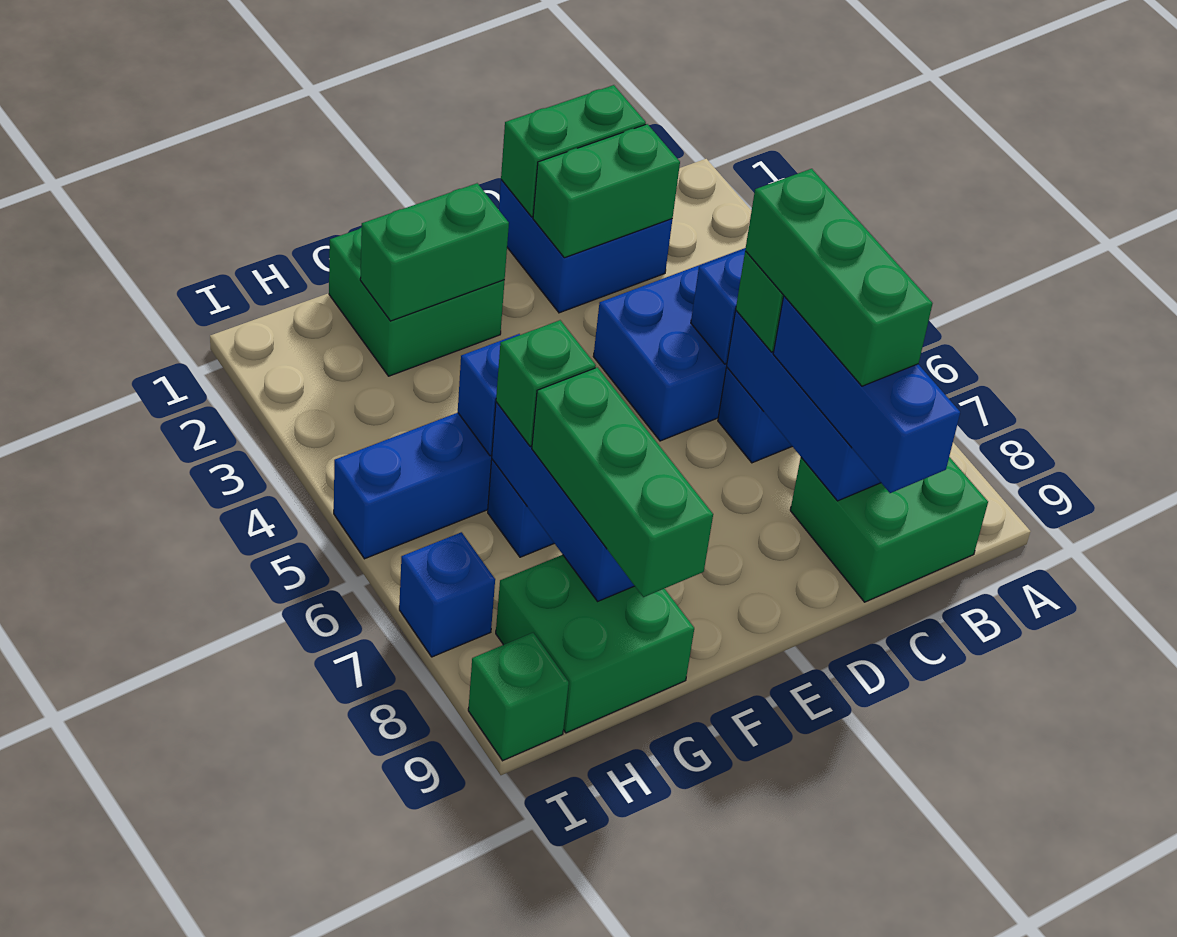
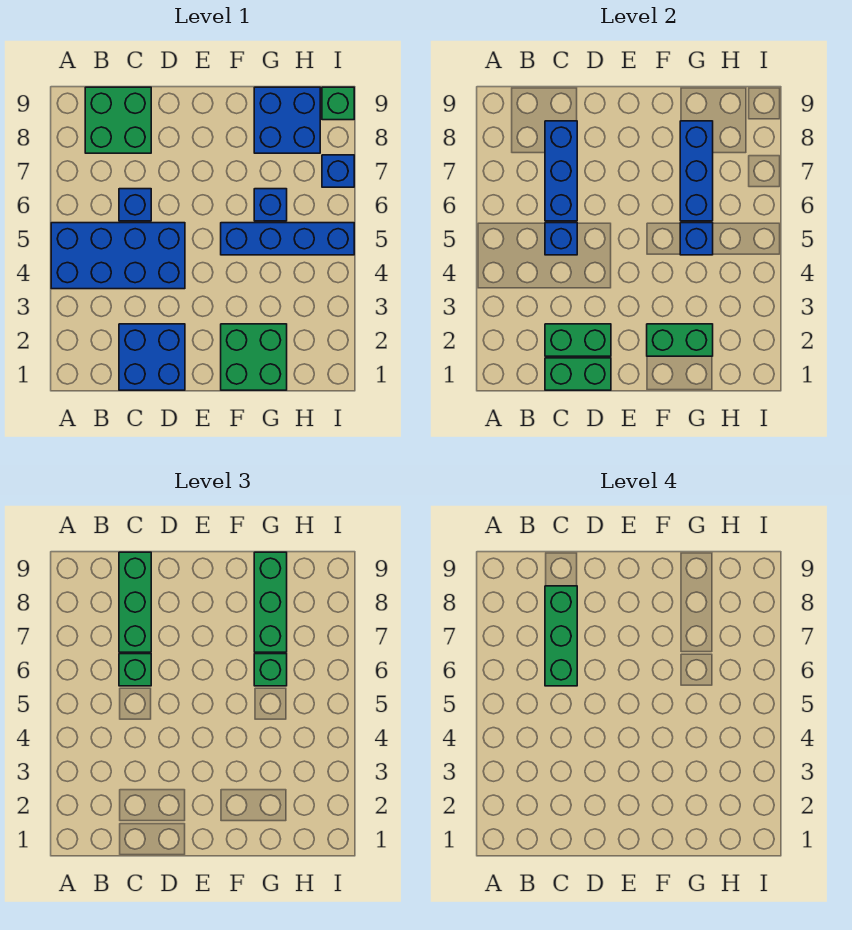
blue 1x3 brick [773,296,960,493] -> green 1x3 brick [119,552,151,652]
green 2x2 brick [496,555,694,733] -> blue 2x2 brick [254,87,320,153]

